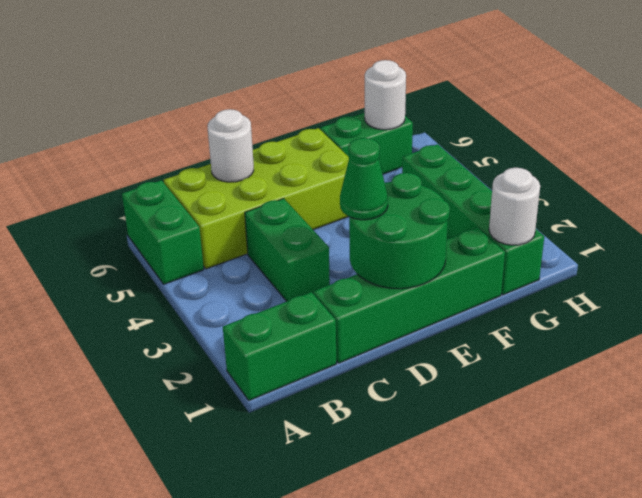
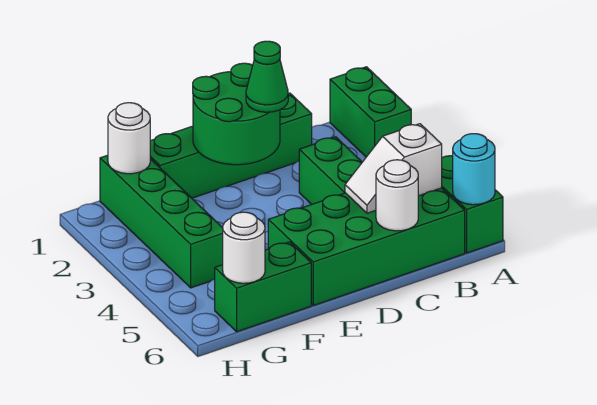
green 1x2 brick [223,292,336,401] -> green 1x2 brick turned to [330,67,411,157]
none -> cyan 1x1 round brick [453,134,495,205]
lime 2x4 brick [164,128,349,269] -> green 2x4 brick [268,188,465,305]
none -> white 1x2 slope [345,124,442,213]

